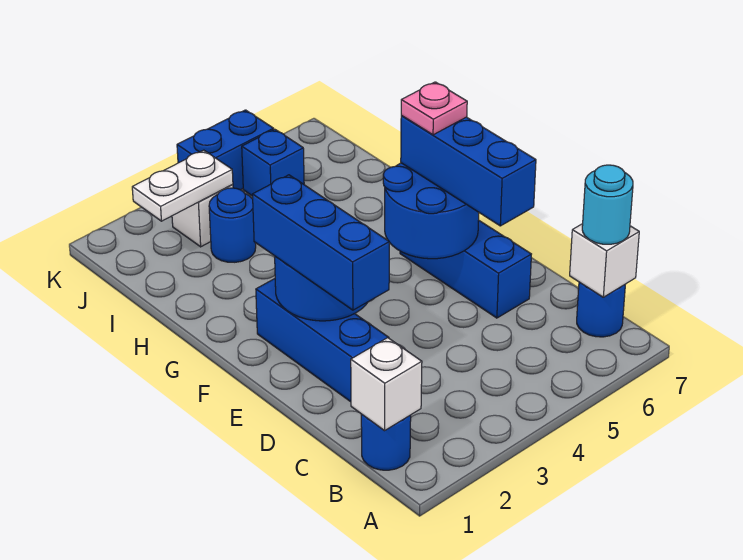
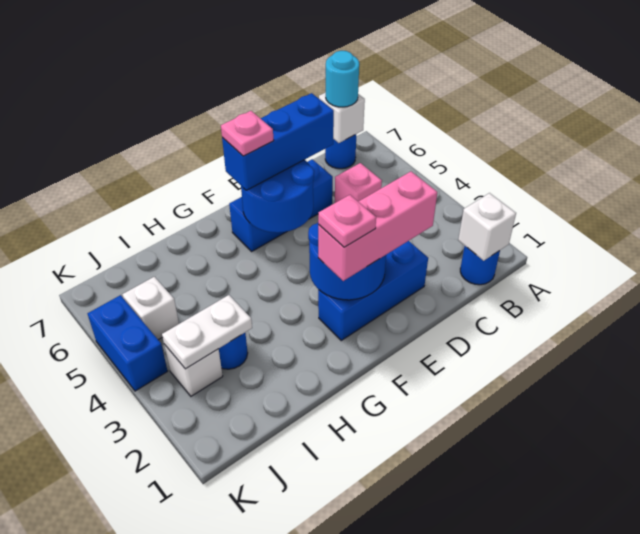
none -> pink 1x1 brick [335,163,382,203]
blue 1x3 brick [253,175,389,310] -> pink 1x3 brick [318,171,437,281]
none -> pink 1x1 plate [318,195,376,247]
white 1x2 plate [132,150,233,221] -> white 1x2 plate turned to [162,295,252,369]
blue 1x1 brick [242,129,304,196] -> white 1x1 brick [122,277,179,340]

